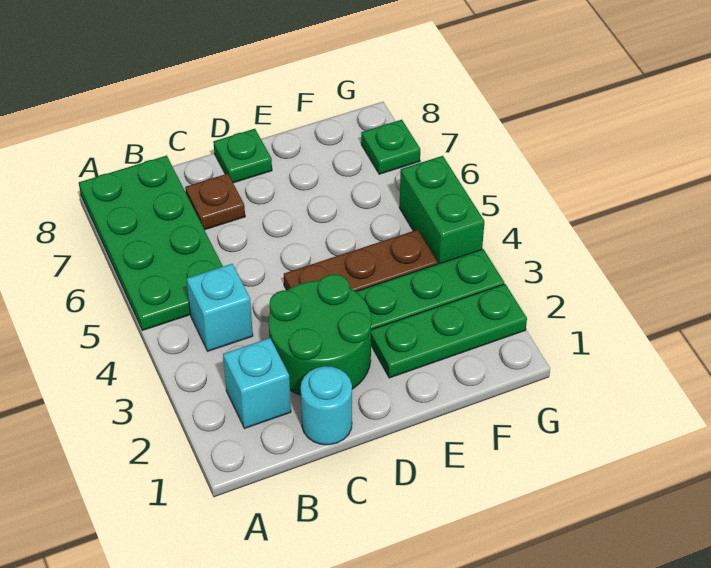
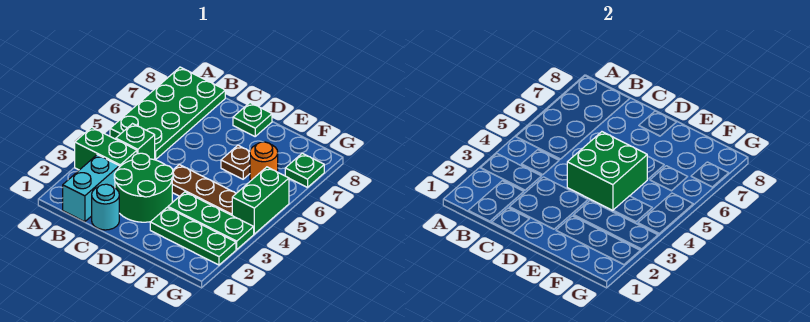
none -> green 1x2 brick [75,127,137,170]
cyan 1x1 brick [223,338,291,429] -> cyan 1x2 brick [63,155,119,222]
cyan 1x1 brick [187,264,253,351] -> green 1x1 brick [116,124,155,160]
brown 1x1 plate [185,174,245,230] -> brown 1x1 plate moved to [221,145,250,179]
none -> green 2x2 brick [567,132,647,210]
none -> orange 1x1 round brick [250,142,278,181]

